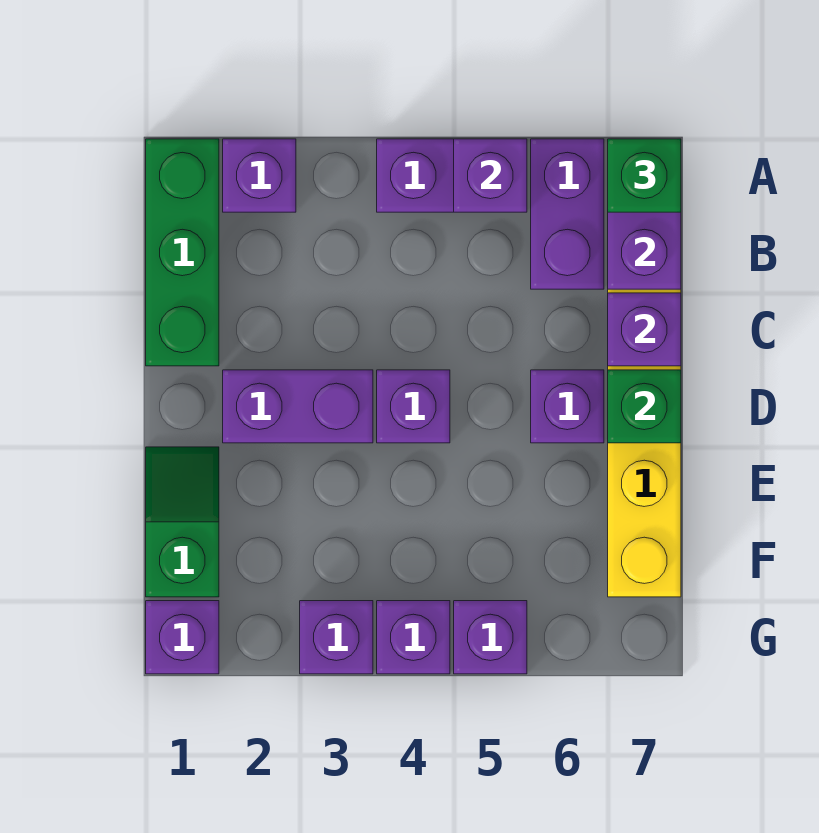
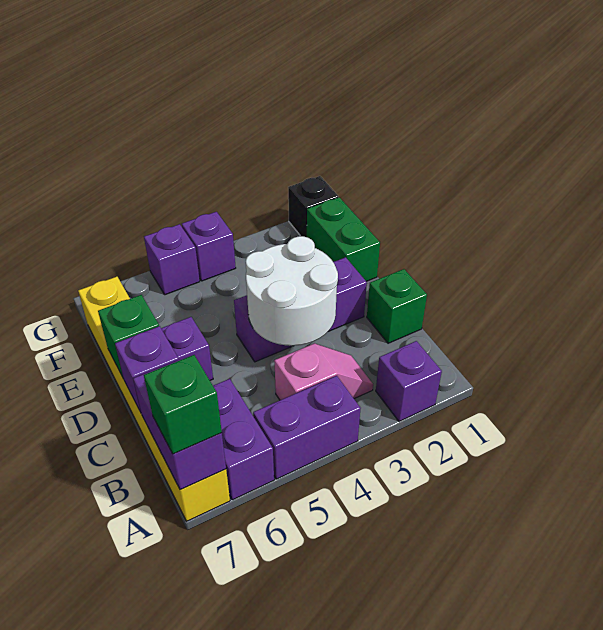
green 1x3 brick [146,139,219,366] -> green 1x1 brick [367,269,427,343]
purple 1x1 brick [454,139,527,212] -> none
none -> pink 1x2 slope [274,343,373,400]
none -> white 2x2 round brick [246,236,338,346]
green 1x2 slope [146,447,219,597] -> green 1x2 brick [307,197,380,281]
purple 1x1 brick [146,601,219,674] -> black 1x1 brick [288,176,338,237]
purple 1x1 brick [300,601,373,674] -> none

